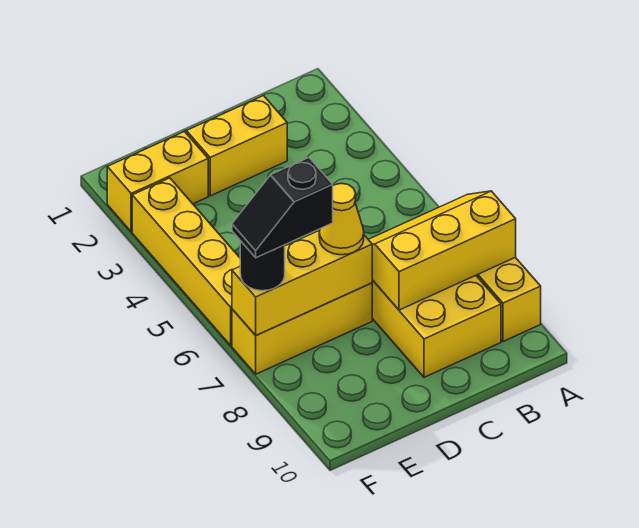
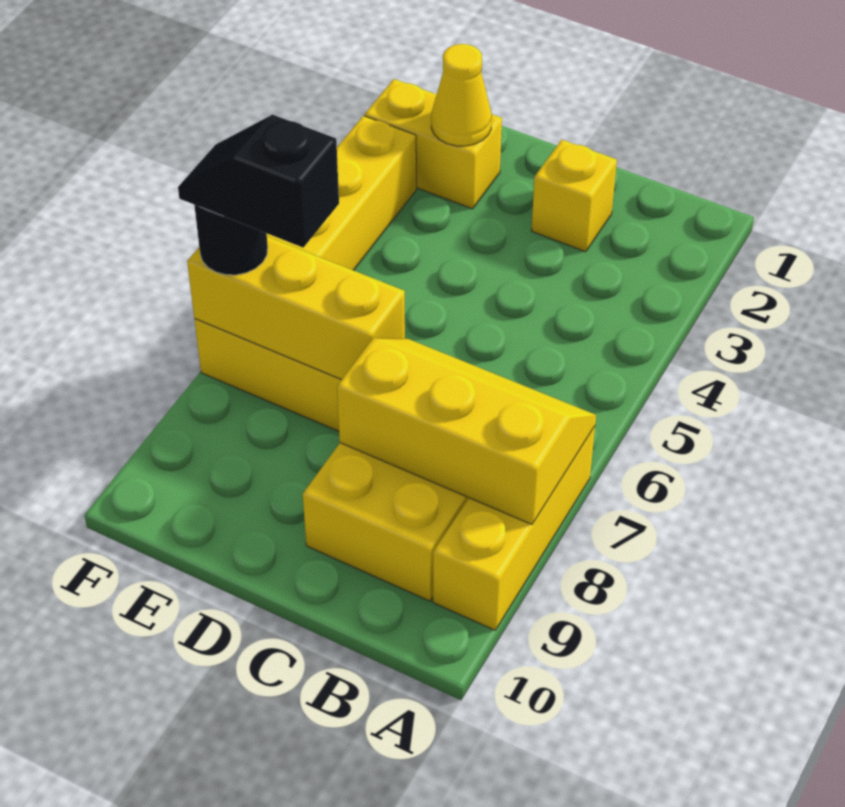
yellow 1x2 brick [186,96,287,196] -> yellow 1x1 brick [531,140,617,252]
yellow 1x1 cone [319,183,364,255] -> yellow 1x1 cone moved to [431,44,492,146]

